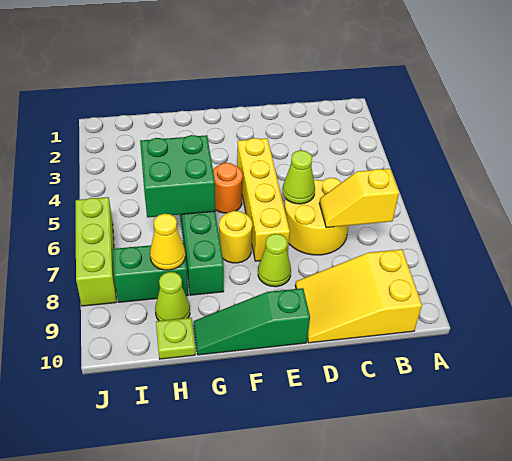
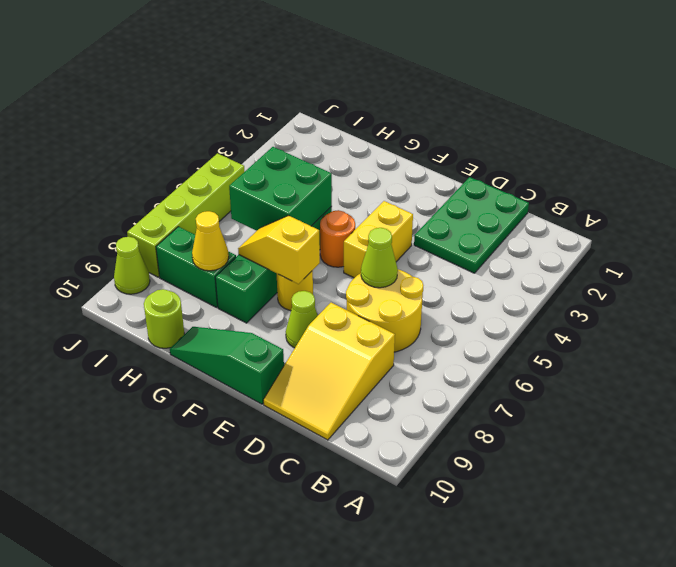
yellow 1x2 slope [319,169,399,228] -> yellow 1x2 slope moved to [238,216,320,284]
yellow 2x3 slope [295,249,422,343] -> yellow 2x3 slope turned to [263,303,395,440]
none -> green 2x3 plate [414,177,529,273]
yellow 1x4 brick [237,138,290,261] -> yellow 1x2 brick [344,201,413,278]
lime 1x1 cone [155,272,190,321] -> lime 1x1 cone moved to [114,237,150,294]
lime 1x1 plate [156,318,195,359] -> lime 1x1 round brick [144,289,185,348]
lime 1x3 brick [76,197,116,306] -> lime 1x4 brick [127,153,245,277]

